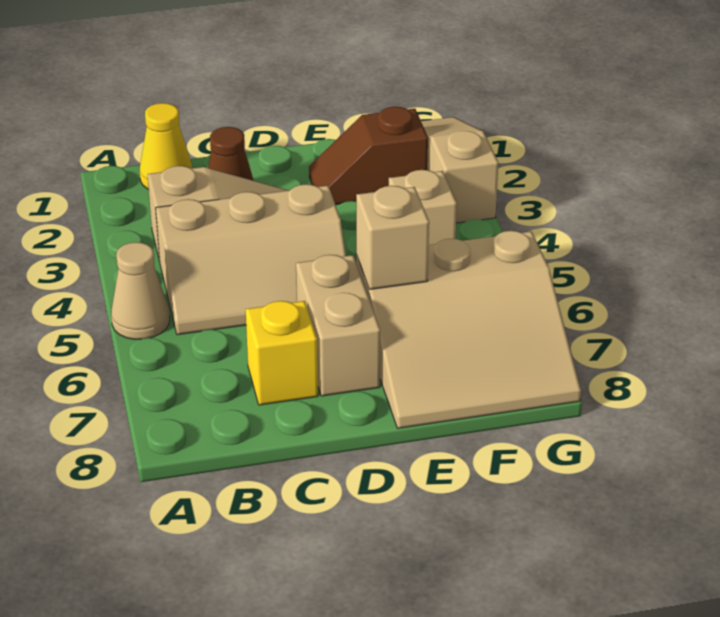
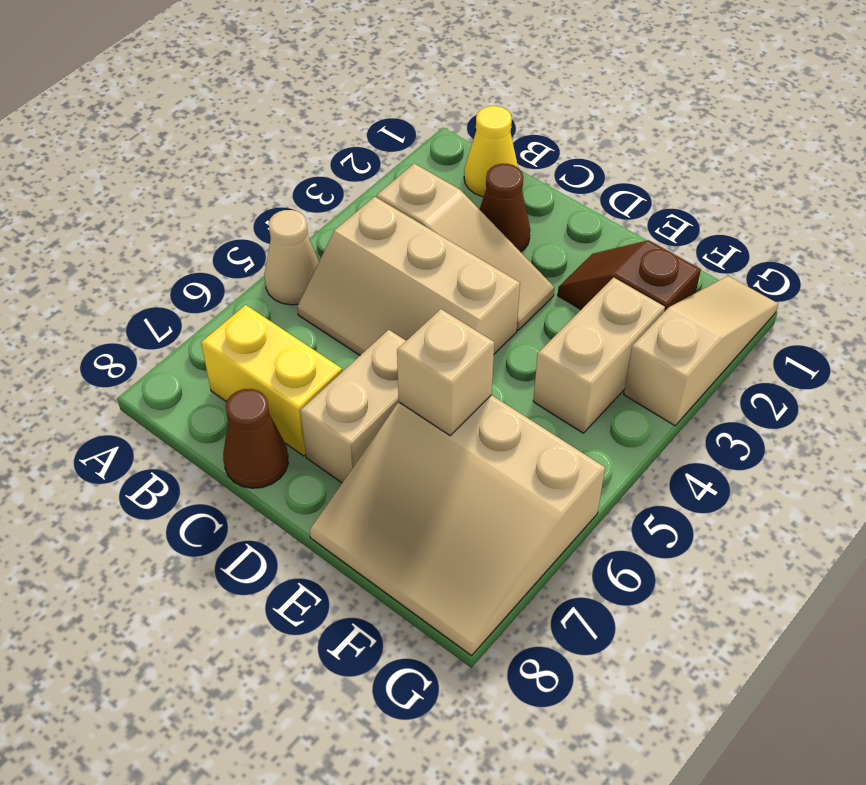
yellow 1x1 brick [246,301,318,405] -> yellow 1x2 brick [201,305,342,456]
none -> brown 1x1 cone [223,389,288,488]
tan 1x1 brick [389,170,457,245] -> tan 1x2 brick [533,277,665,433]

